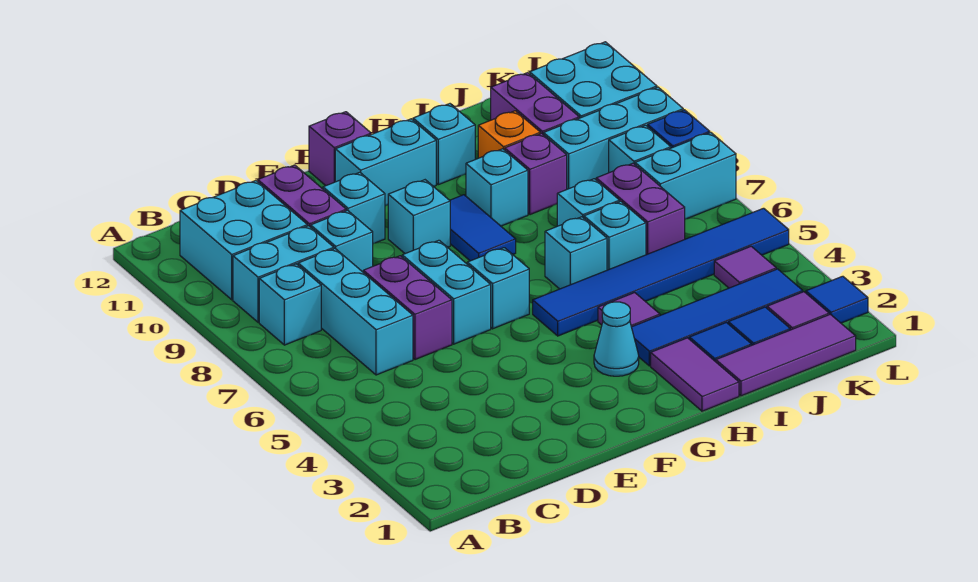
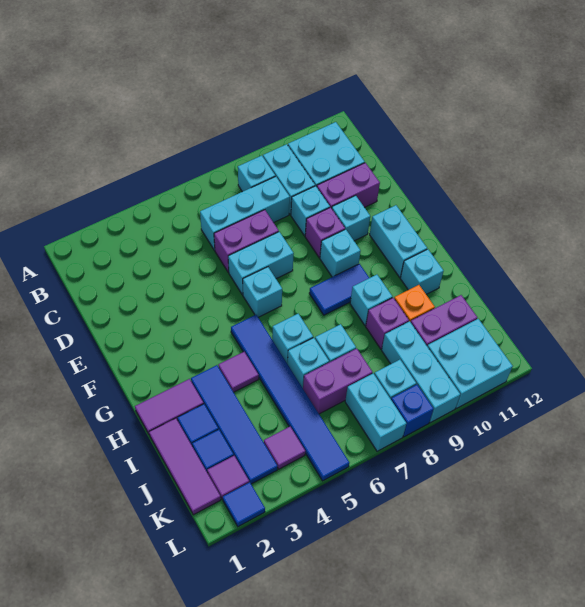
purple 1x1 brick [309,112,371,186] -> purple 1x1 brick moved to [305,207,345,258]
cyan 1x1 cone [594,302,639,376] -> none

